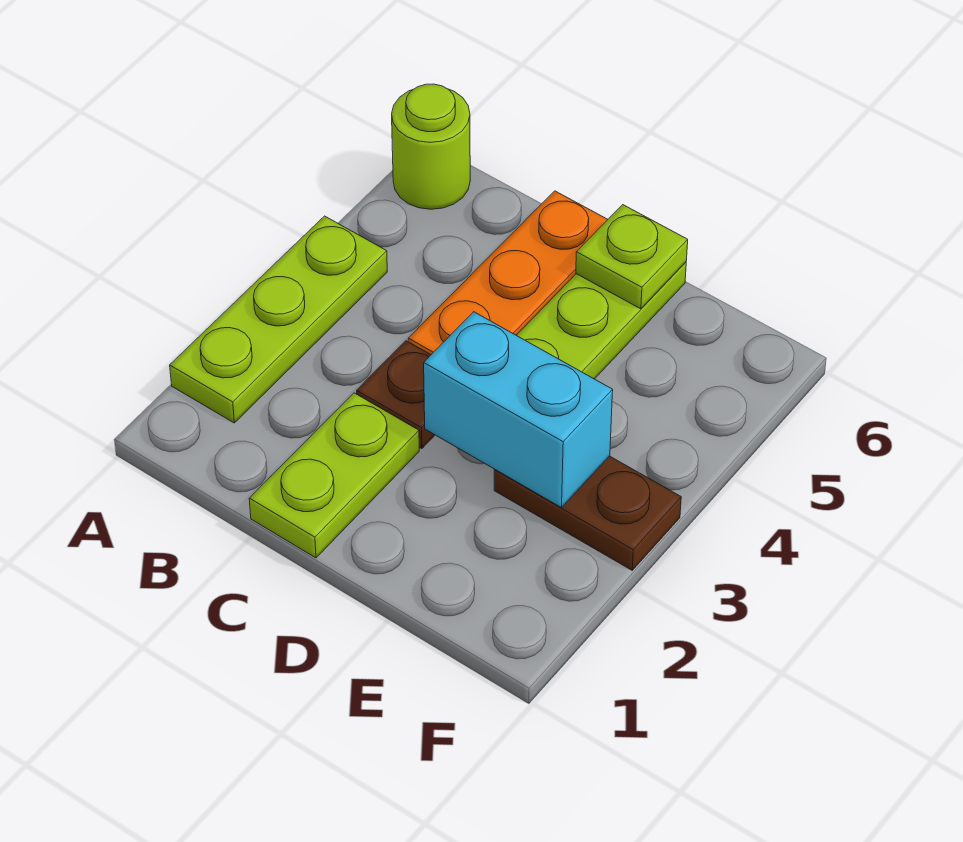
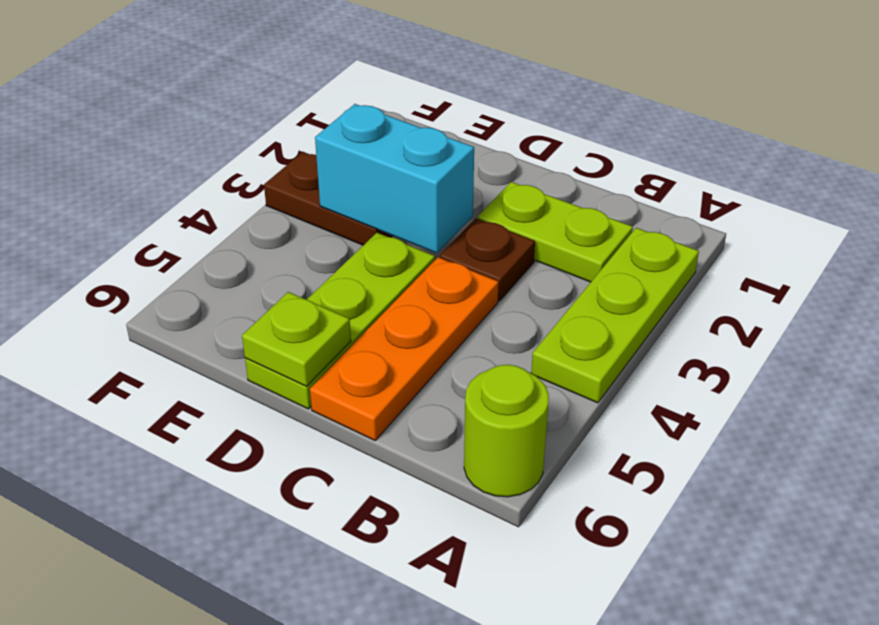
lime 1x2 plate [249,393,419,558] -> lime 1x2 plate turned to [477,182,633,282]

